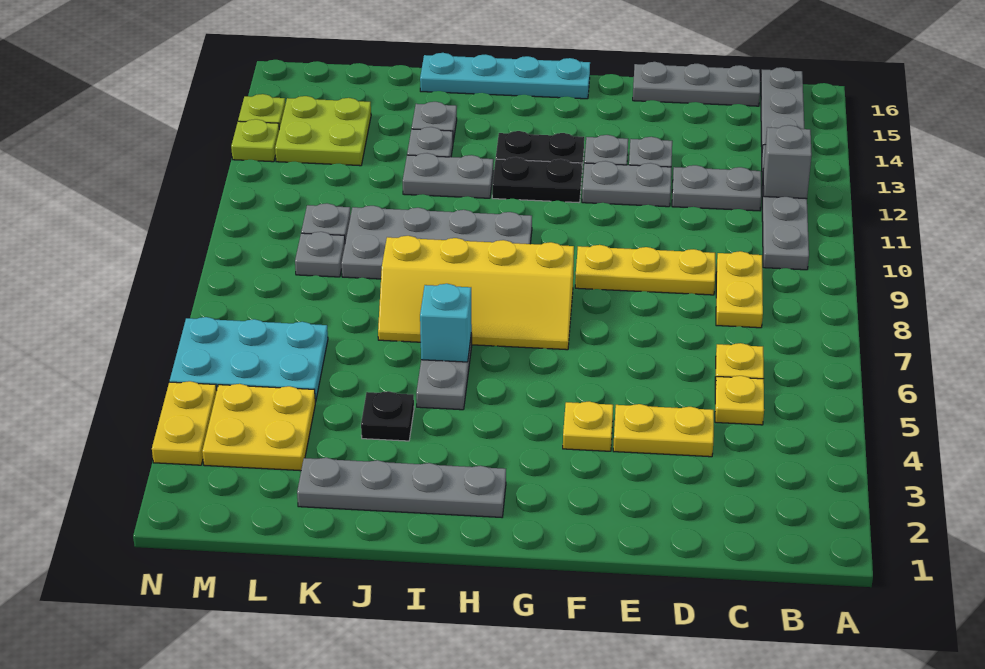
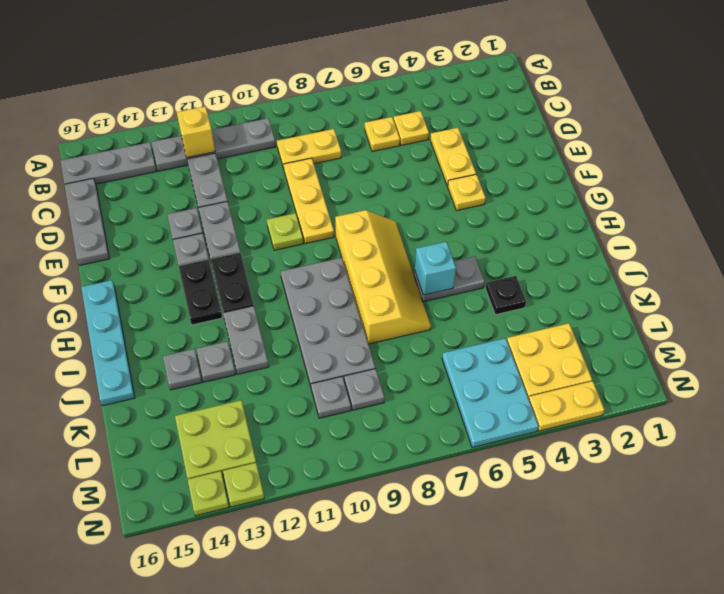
grey 1x1 brick [763,125,812,199] -> yellow 1x1 brick [177,107,215,158]
none -> lime 1x1 plate [267,213,303,250]
grey 1x4 plate [297,458,506,517] -> none

